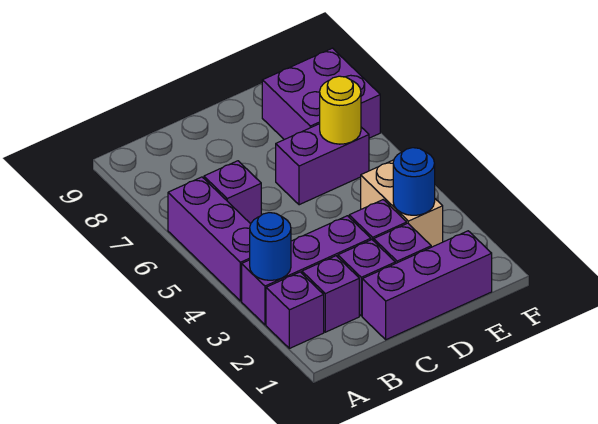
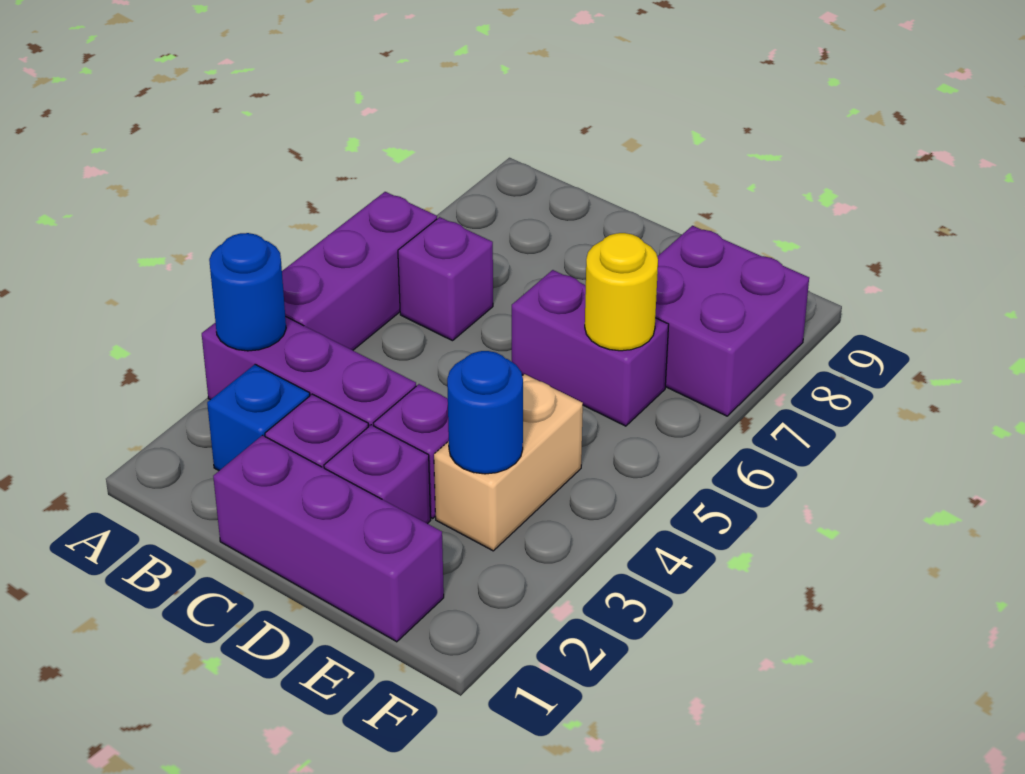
purple 1x1 brick [266,272,324,348] -> none
purple 1x1 brick [302,256,359,332] -> blue 1x1 brick [207,364,310,471]

